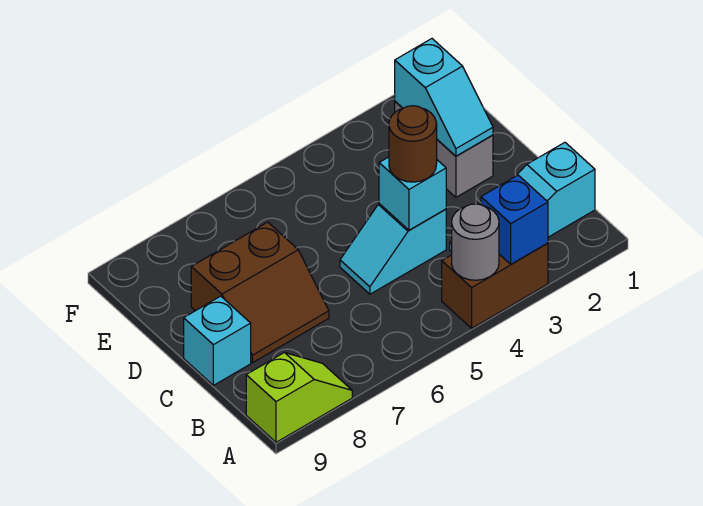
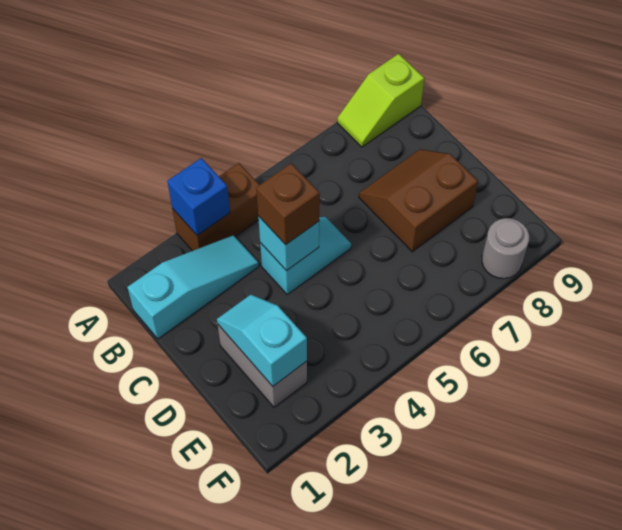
grey 1x1 round brick [452,204,499,280] -> grey 1x1 round brick moved to [482,218,529,279]
brown 1x1 round brick [389,106,437,182] -> brown 1x1 brick [256,163,320,245]
cyan 1x1 brick [184,296,251,385] -> none

